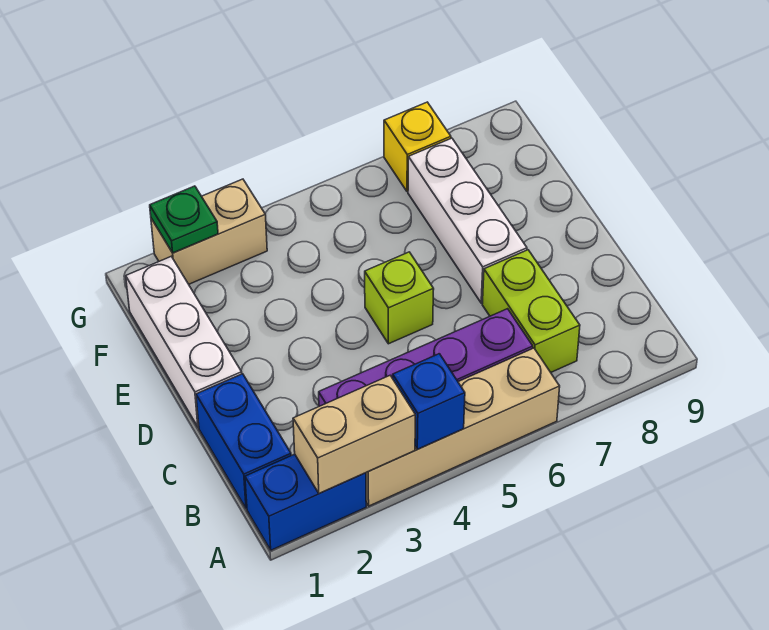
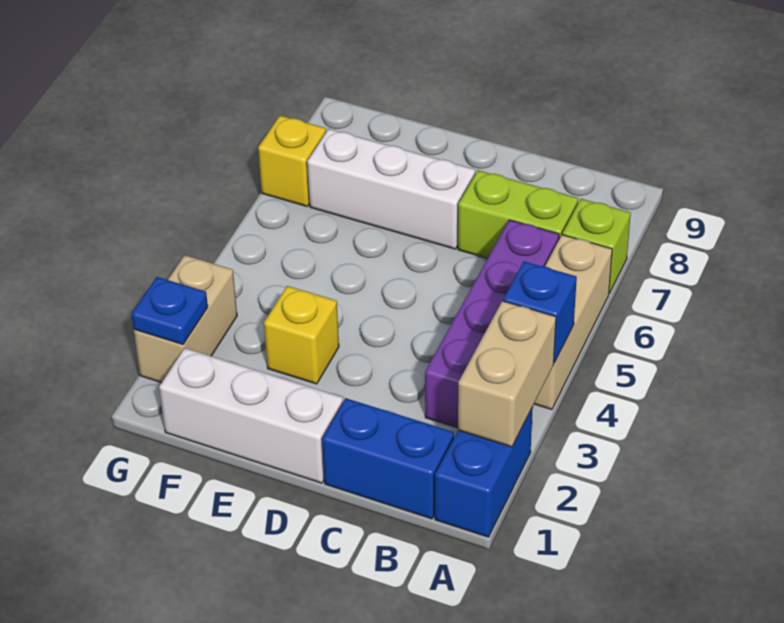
tan 1x4 brick [366,348,560,506] -> tan 1x3 brick [534,235,612,410]
lime 1x1 brick [365,252,434,344] -> lime 1x1 brick moved to [563,199,631,293]
none -> yellow 1x1 brick [264,286,339,384]
green 1x1 plate [150,186,218,253] -> blue 1x1 plate [131,277,208,345]

